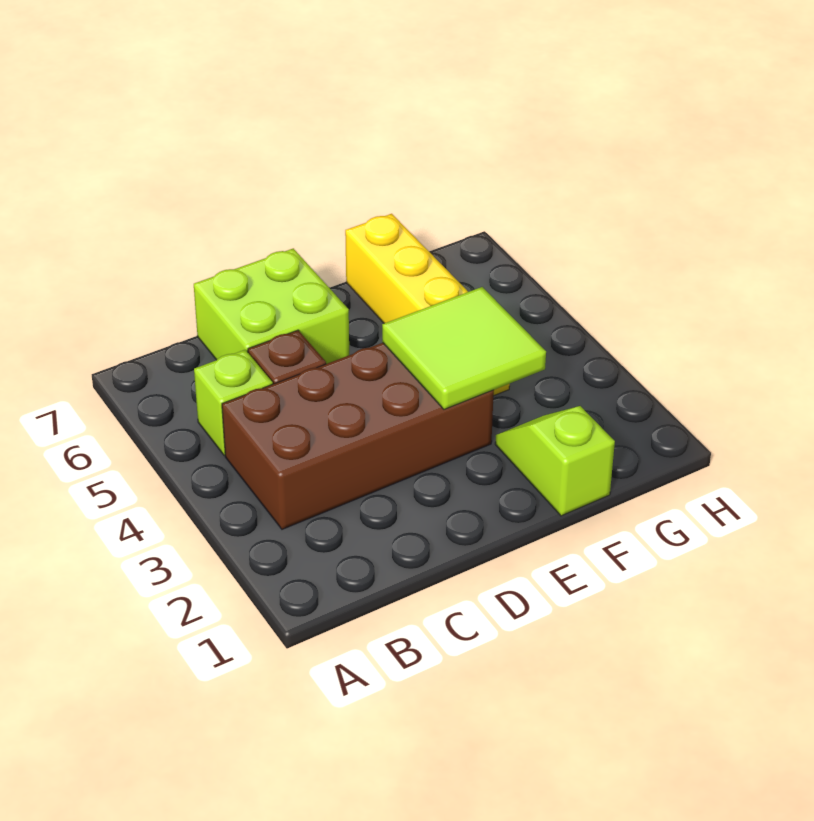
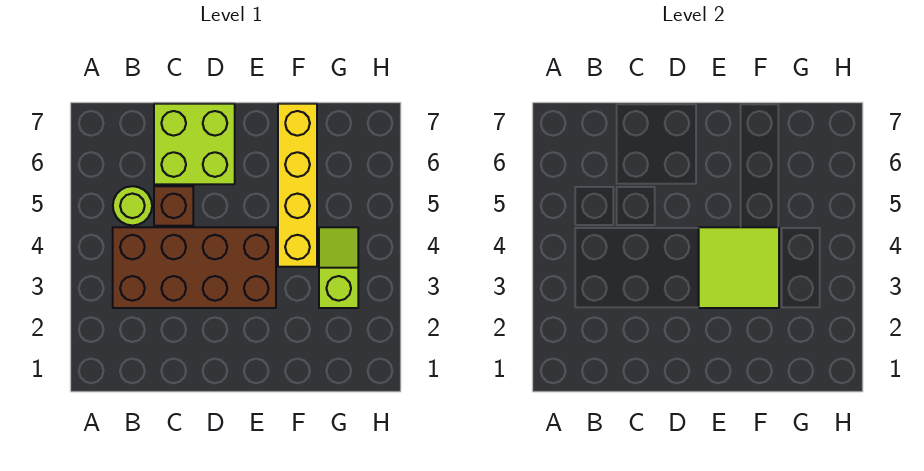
lime 1x1 brick [194,350,273,456] -> lime 1x1 round brick [113,186,152,225]
lime 1x2 slope [495,406,615,516] -> lime 1x2 slope moved to [319,227,358,308]

